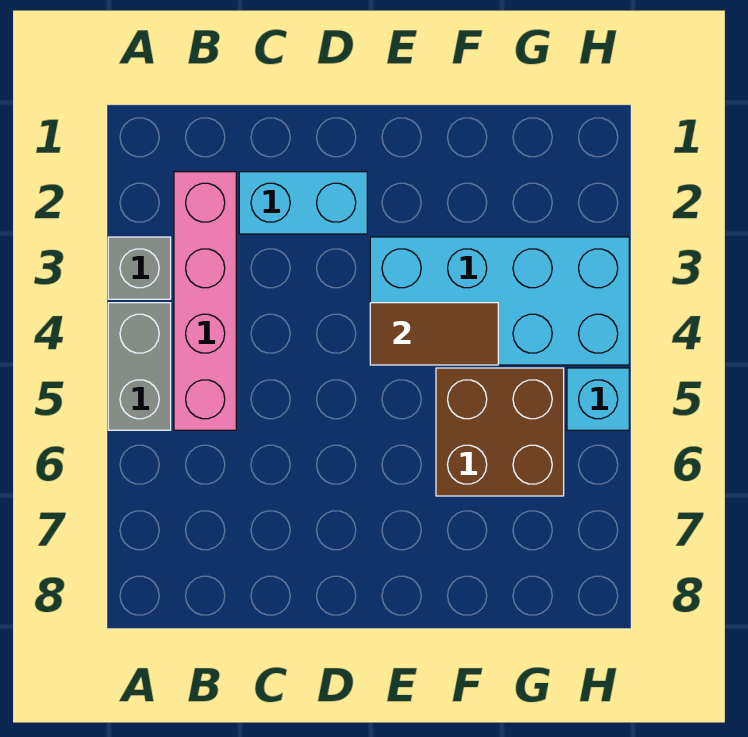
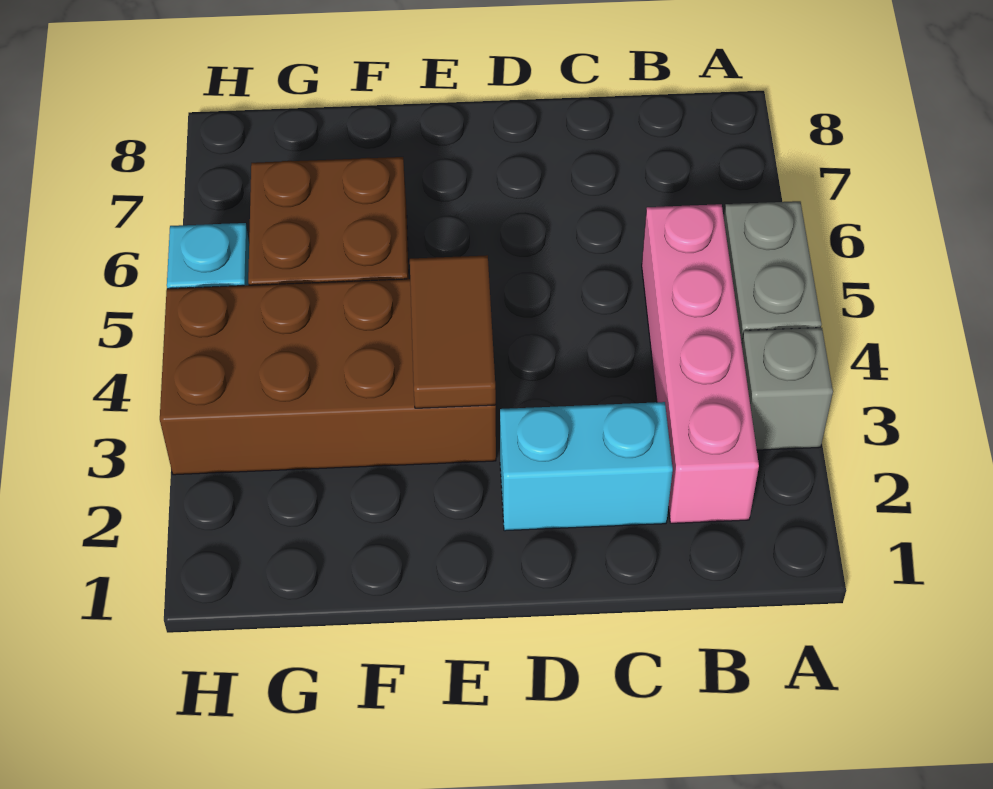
cyan 2x4 brick [370,237,629,365] -> brown 2x4 brick [160,279,496,475]
brown 1x2 tile [370,303,498,365] -> brown 1x2 tile turned to [410,255,496,408]

